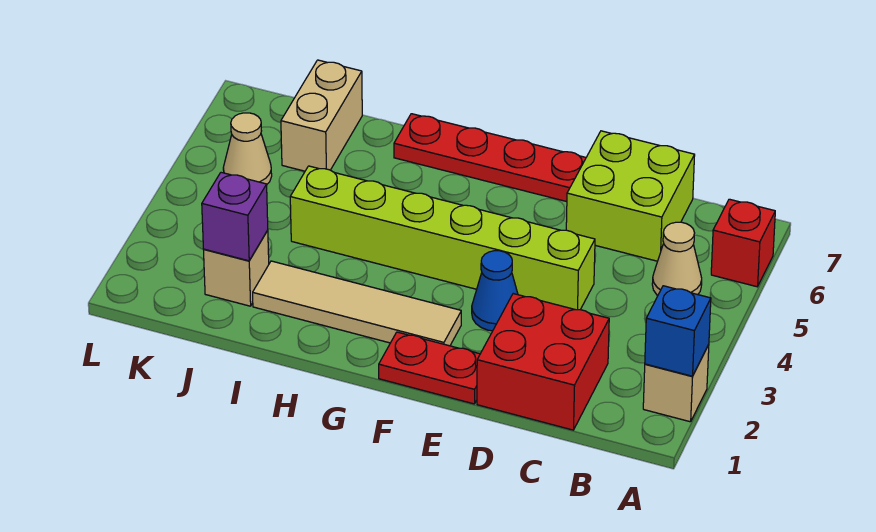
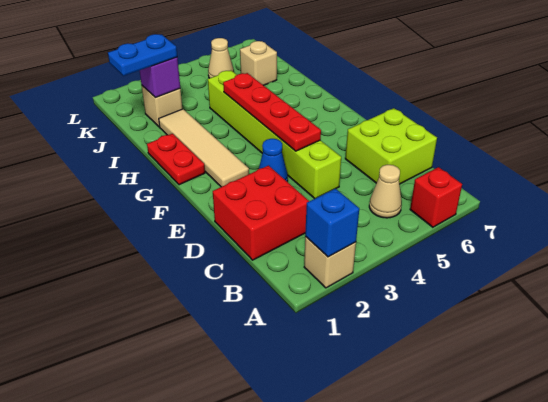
red 1x2 plate [379,332,480,404] -> red 1x2 plate moved to [147,134,205,185]
red 1x4 plate [394,114,586,202] -> red 1x4 plate moved to [223,73,321,151]
none -> blue 1x2 plate [108,34,177,76]
tan 1x2 brick [281,60,362,171] -> tan 1x1 brick [240,41,277,86]

